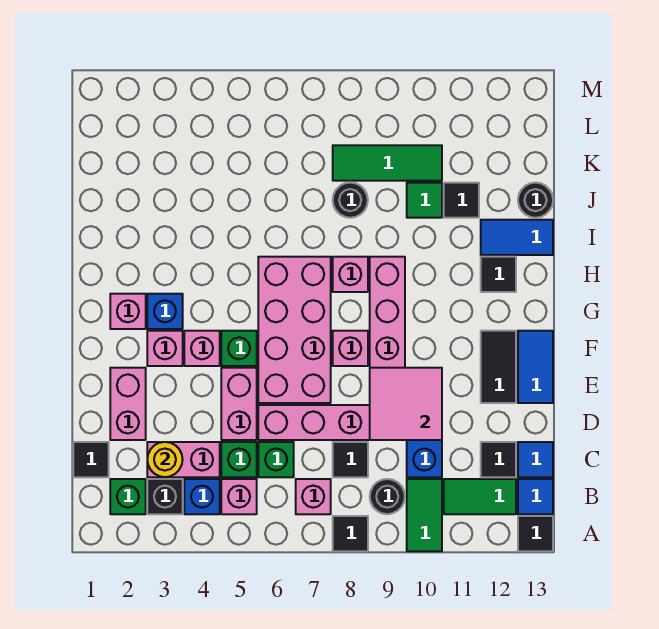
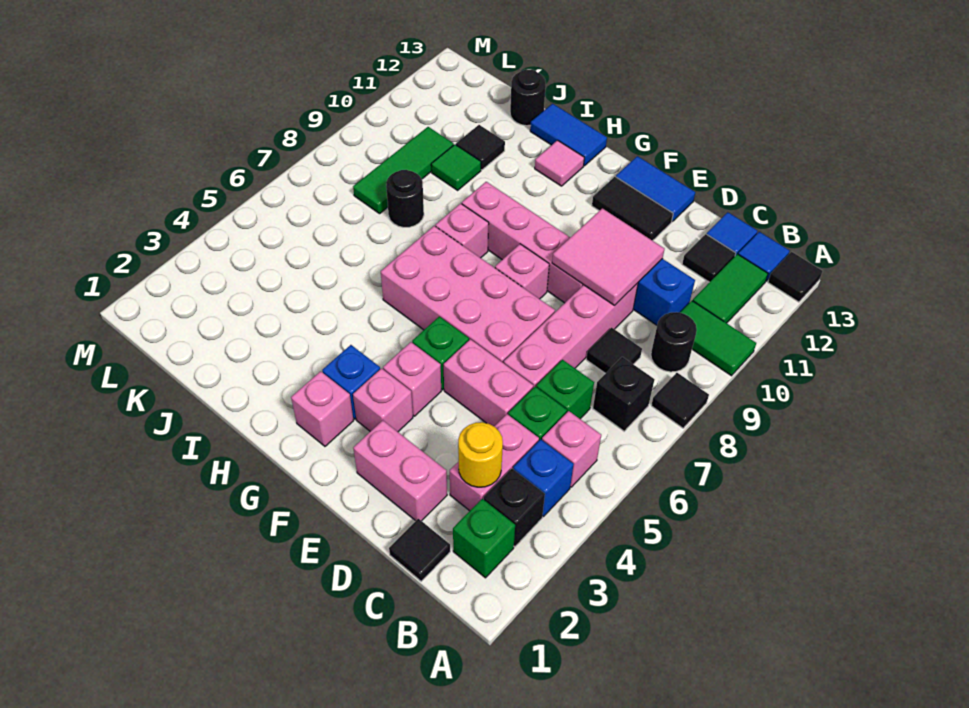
pink 1x1 brick [296,479,331,514] -> black 1x1 brick [593,357,654,431]
black 1x1 tile [481,257,516,292] -> pink 1x1 tile [535,140,584,186]
blue 1x2 tile [481,220,553,255] -> blue 1x2 tile turned to [530,104,607,166]

